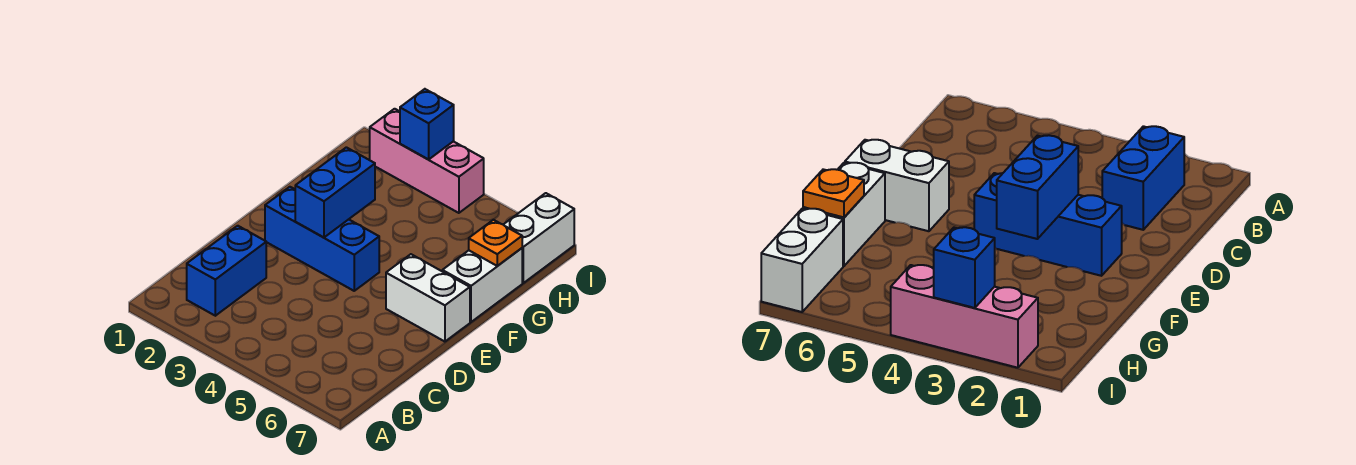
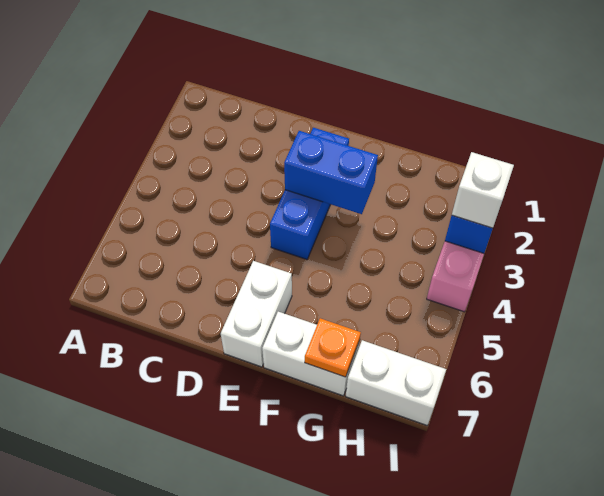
blue 1x2 brick [187,226,266,316] -> none
none -> white 1x1 brick [452,152,514,228]

